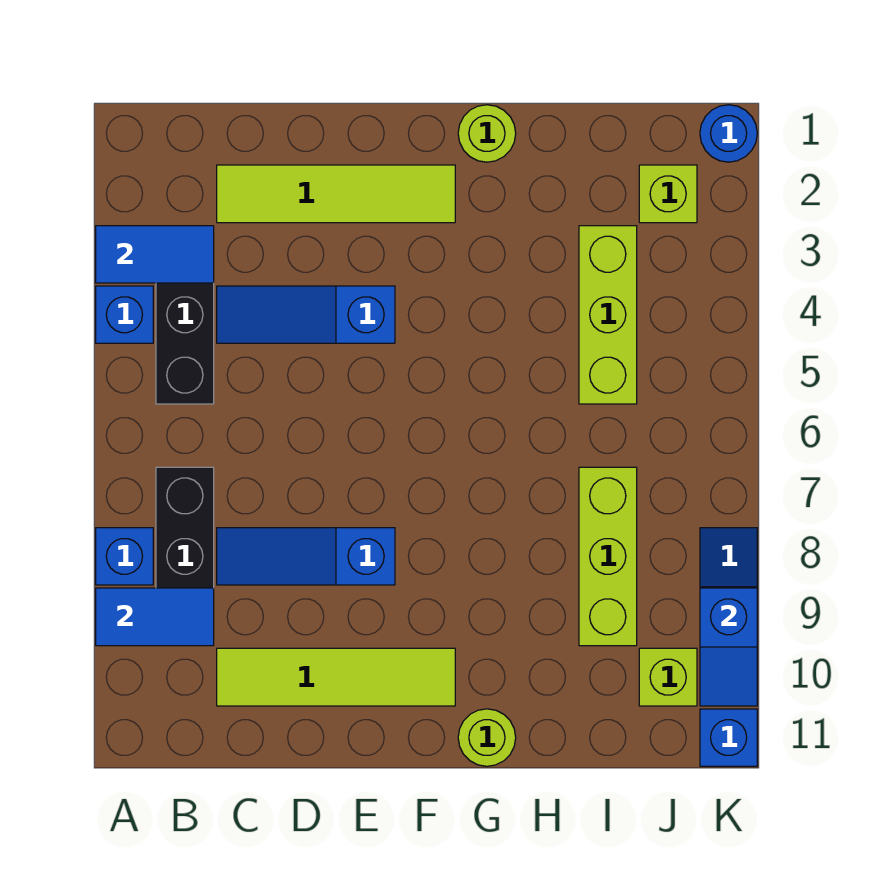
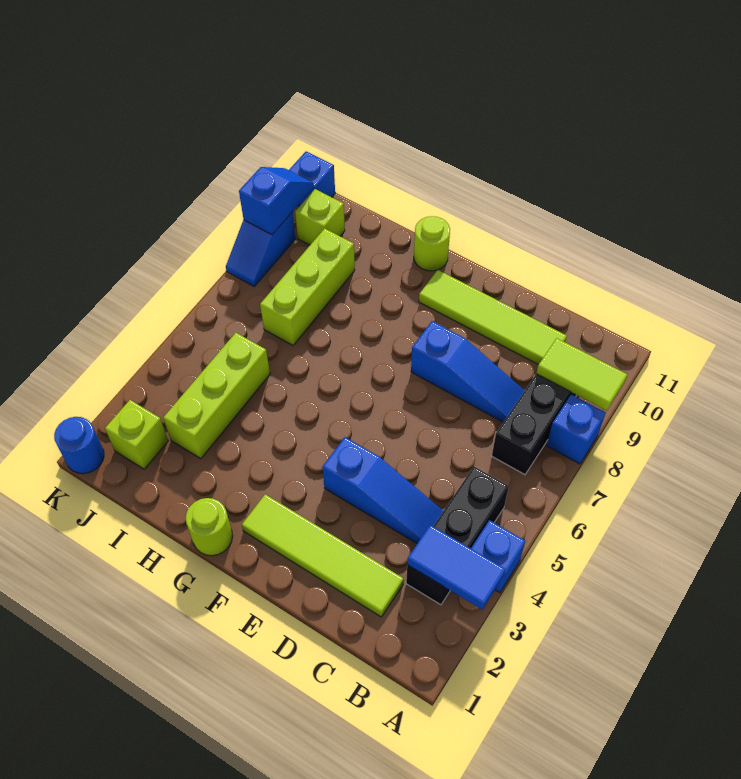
blue 1x2 tile [96,588,214,646] -> lime 1x2 tile [536,338,627,411]

